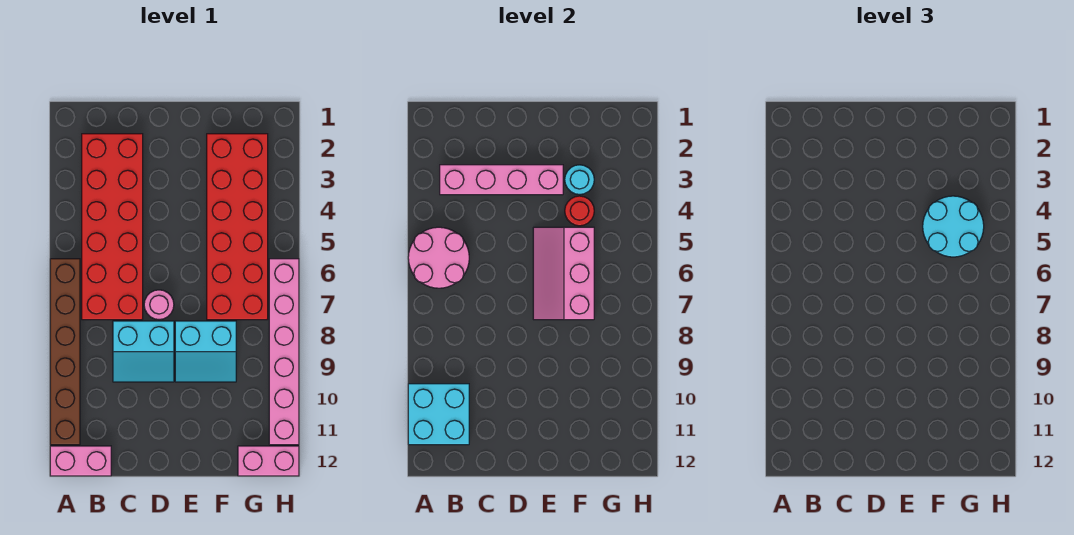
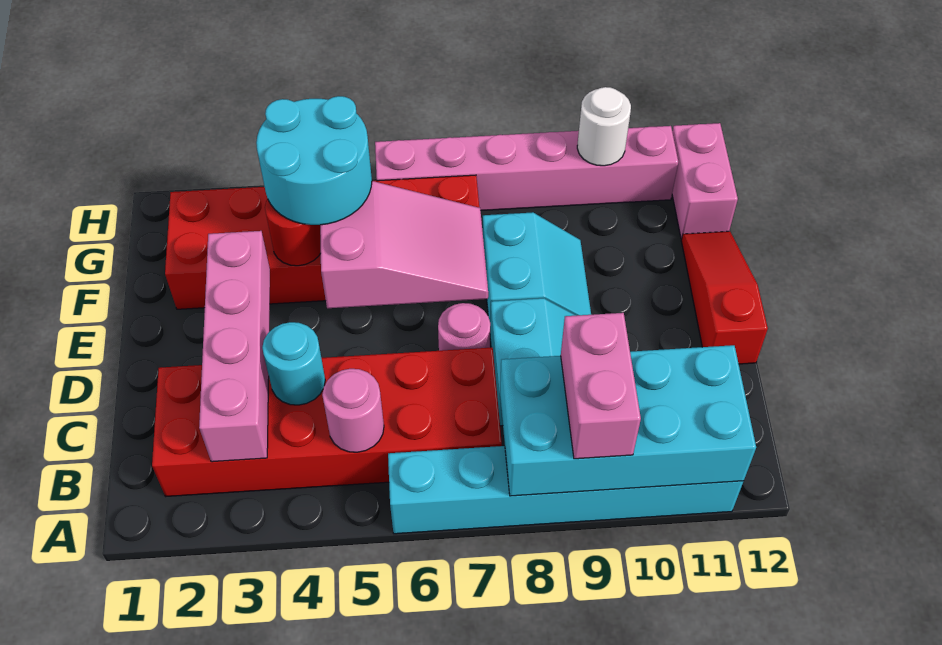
pink 2x2 round brick [408,227,469,288] -> pink 1x1 round brick [322,369,384,452]
brown 1x6 brick [50,259,80,445] -> cyan 1x6 brick [388,446,743,534]
cyan 2x2 brick [408,384,469,445] -> cyan 2x4 brick [500,345,756,496]
pink 1x2 brick [50,446,111,476] -> pink 1x2 brick moved to [561,313,641,459]
none -> red 1x3 slope [681,231,768,364]
pink 2x3 slope [533,227,594,320] -> pink 2x3 slope turned to [320,181,488,308]
cyan 1x1 round brick [565,165,594,194] -> cyan 1x1 round brick moved to [262,322,325,405]
none -> white 1x1 round brick [577,87,631,166]

